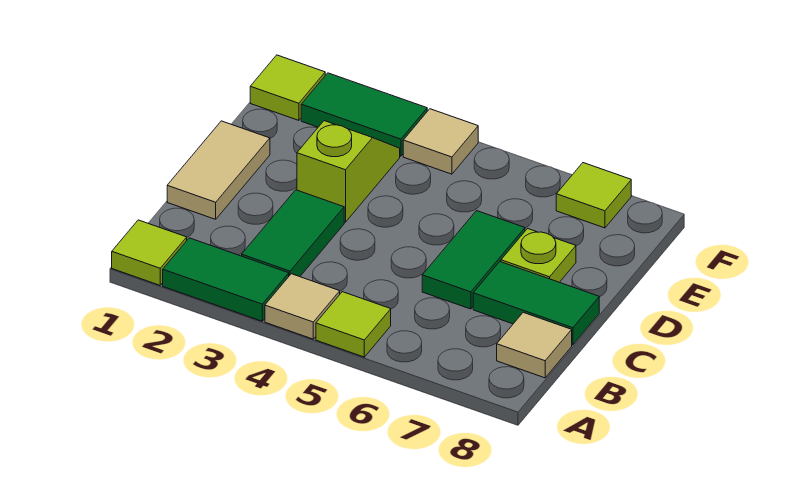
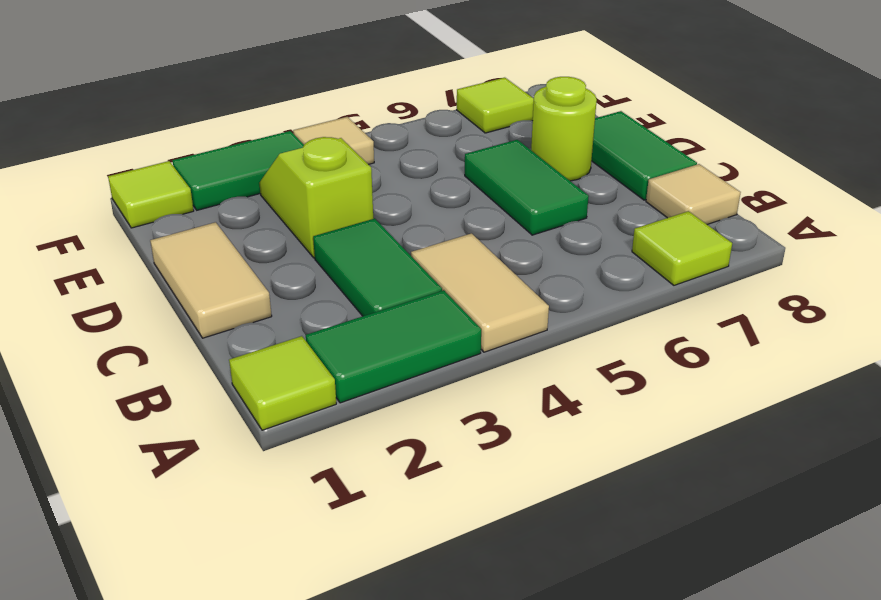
tan 1x1 tile [265,274,340,339] -> tan 1x2 tile [411,233,549,352]
lime 1x1 tile [316,292,391,357] -> lime 1x1 tile moved to [632,211,732,285]
green 1x2 tile [473,262,599,345] -> green 1x2 tile turned to [592,111,697,200]
lime 1x1 plate [501,229,576,282] -> lime 1x1 round brick [531,77,597,181]

